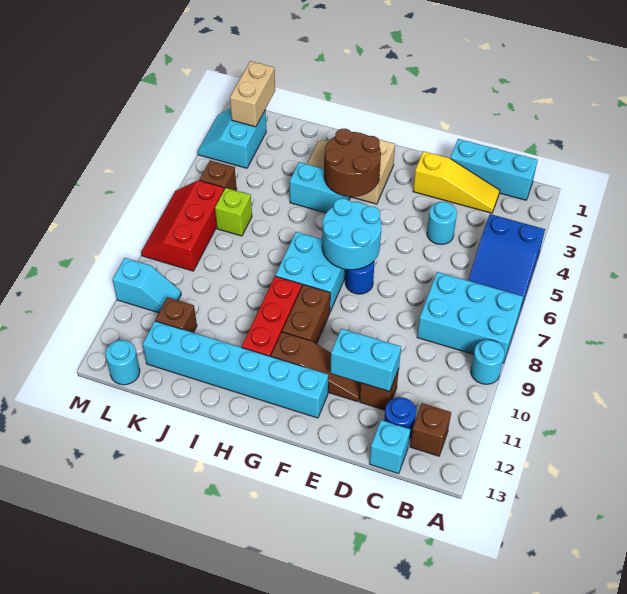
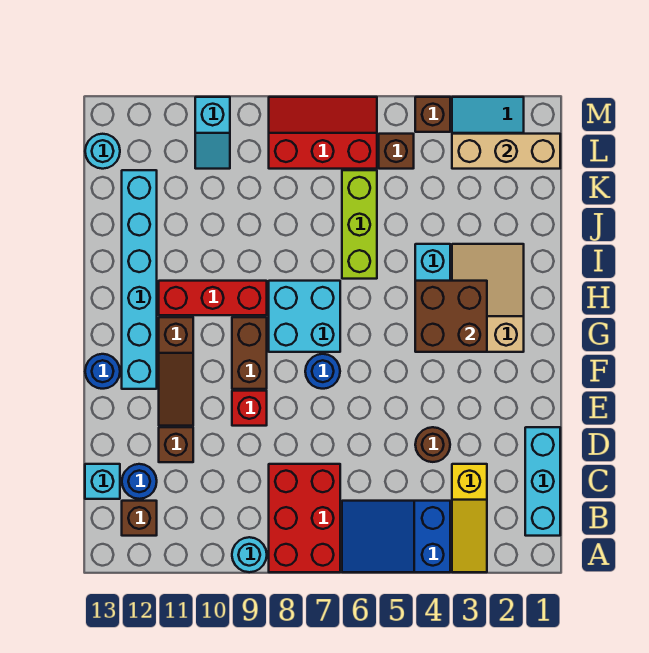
cyan 2x3 brick [417,272,523,363] -> red 2x3 brick [269,464,340,572]
yellow 1x3 slope [413,151,500,213] -> yellow 1x3 slope moved to [452,464,487,572]
cyan 1x1 round brick [427,202,457,244] -> brown 1x1 round brick [415,427,450,462]
cyan 1x2 brick [330,329,401,392] -> none
none -> red 1x1 brick [232,391,267,426]
cyan 2x2 round brick [322,198,382,270] -> none
none -> blue 1x1 round brick [85,354,120,389]
brown 2x2 round brick [324,129,381,197] -> brown 2x2 brick [415,281,487,352]
brown 1x2 brick [282,285,330,344] -> brown 1x2 brick turned to [232,317,267,389]
lime 1x1 brick [215,188,252,236] -> lime 1x3 brick [342,170,377,279]
brown 1x1 brick [155,297,197,333] -> brown 1x1 brick moved to [415,97,450,132]
tan 1x2 brick [230,61,275,127] -> tan 1x3 brick [452,134,560,169]

